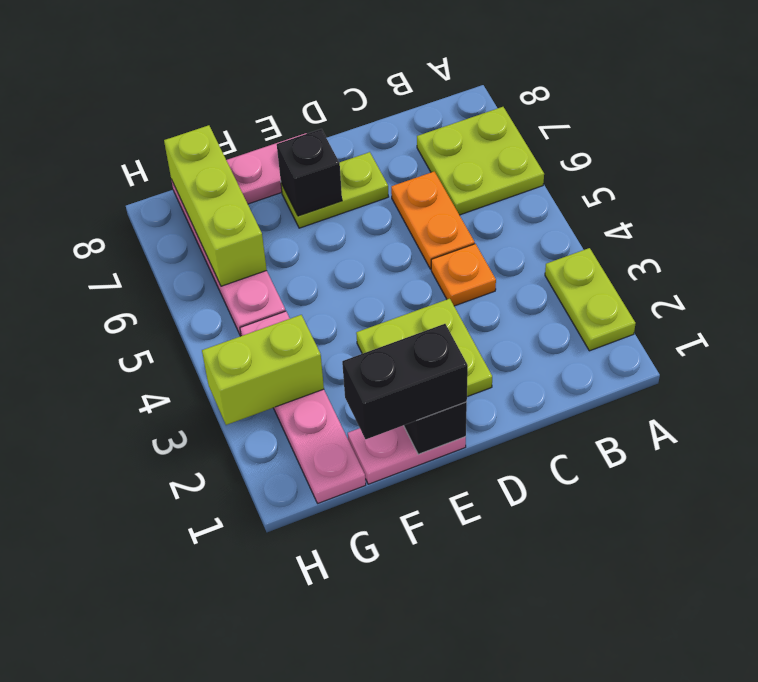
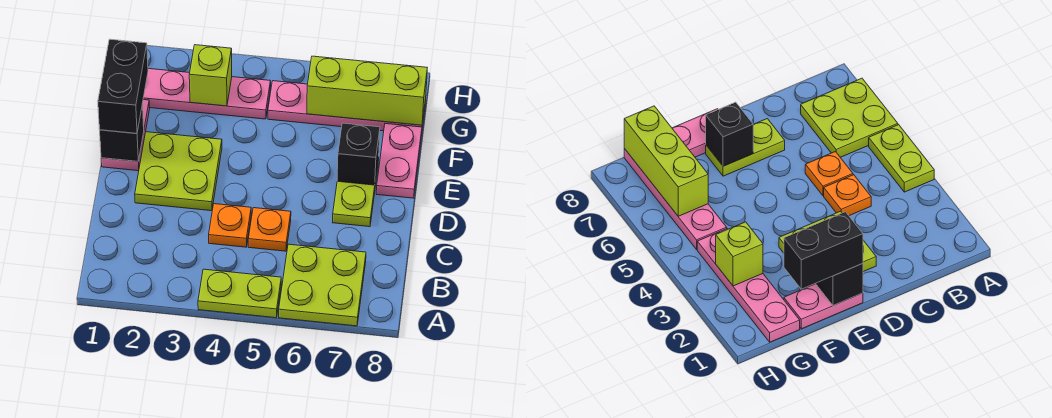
lime 1x2 plate [545,248,636,351] -> lime 1x2 plate moved to [198,269,281,318]
orange 1x2 plate [391,172,475,269] -> orange 1x1 plate [248,208,291,251]
lime 1x2 brick [202,315,324,425] -> lime 1x1 brick [189,45,232,106]

